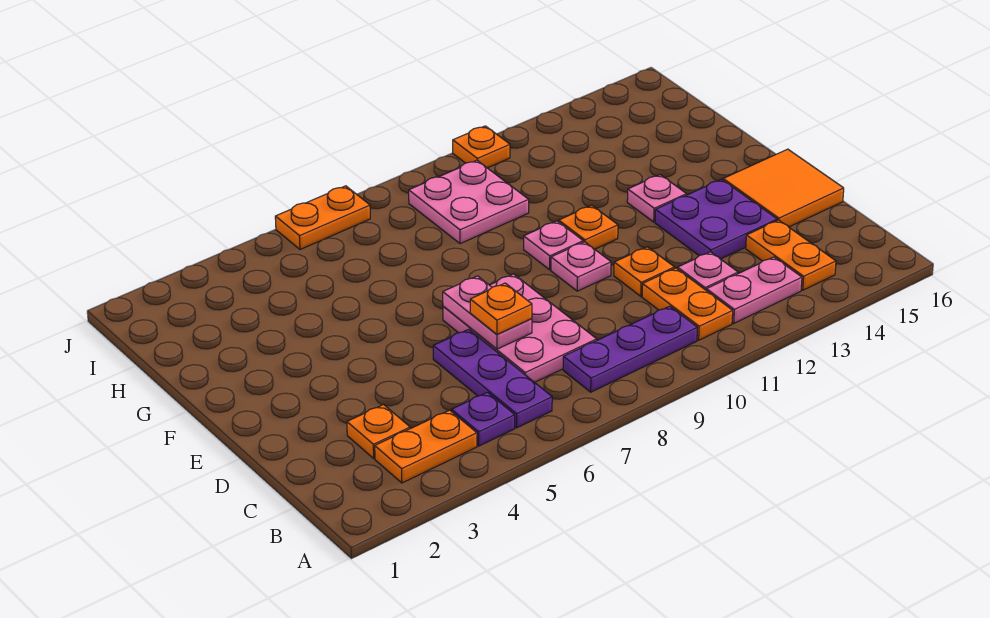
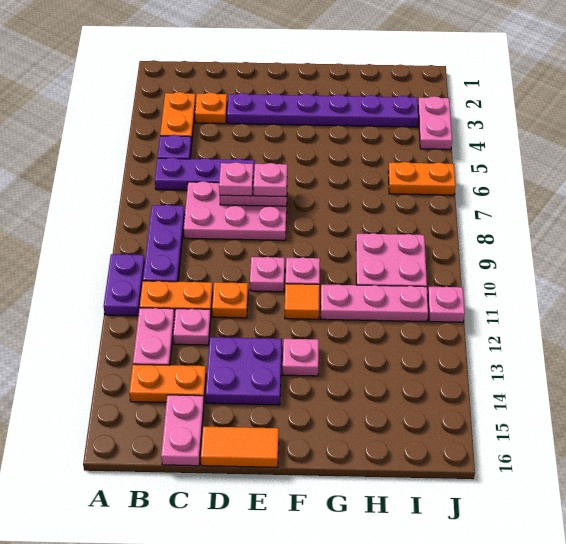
none -> purple 1x2 plate [104,254,145,316]
none -> pink 1x2 plate [161,395,204,466]
none -> purple 1x6 plate [227,93,418,127]
orange 1x1 plate [470,283,532,334] -> pink 1x1 plate [219,162,253,196]
orange 2x2 tile [723,149,844,227] -> orange 1x2 tile [201,427,279,467]
none -> pink 1x1 plate [254,163,287,197]
orange 1x1 plate [559,205,618,249] -> orange 1x1 tile [285,284,320,319]
none -> pink 1x3 plate [321,284,428,322]
none -> pink 1x2 plate [418,96,452,149]
orange 1x2 plate [275,186,370,250] -> orange 1x2 plate turned to [388,162,456,195]
orange 1x1 plate [453,126,510,168] -> pink 1x1 plate [428,287,465,322]

